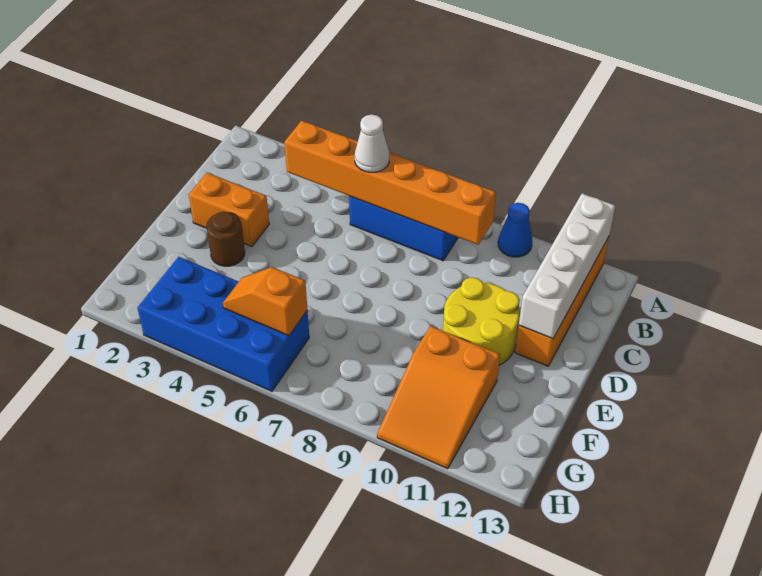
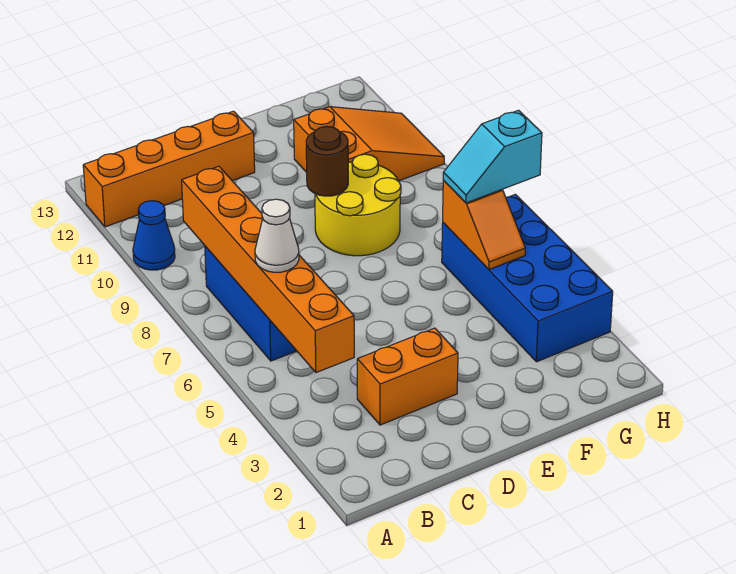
white 1x4 brick [519,193,615,339] -> none
orange 1x2 brick [189,173,269,246] -> orange 1x2 brick turned to [357,328,458,425]
yellow 2x2 round brick [443,277,520,365] -> yellow 2x2 round brick moved to [315,154,401,256]
brown 1x1 round brick [206,212,245,266] -> brown 1x1 round brick moved to [306,127,348,196]
none -> cyan 1x2 slope [443,110,542,203]

